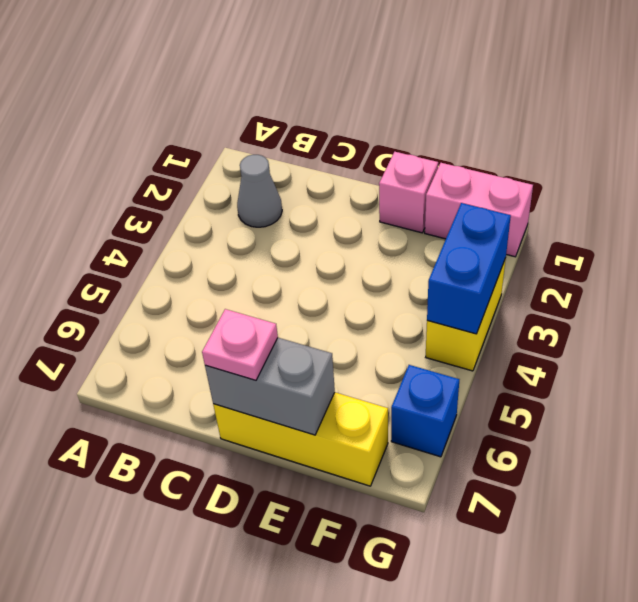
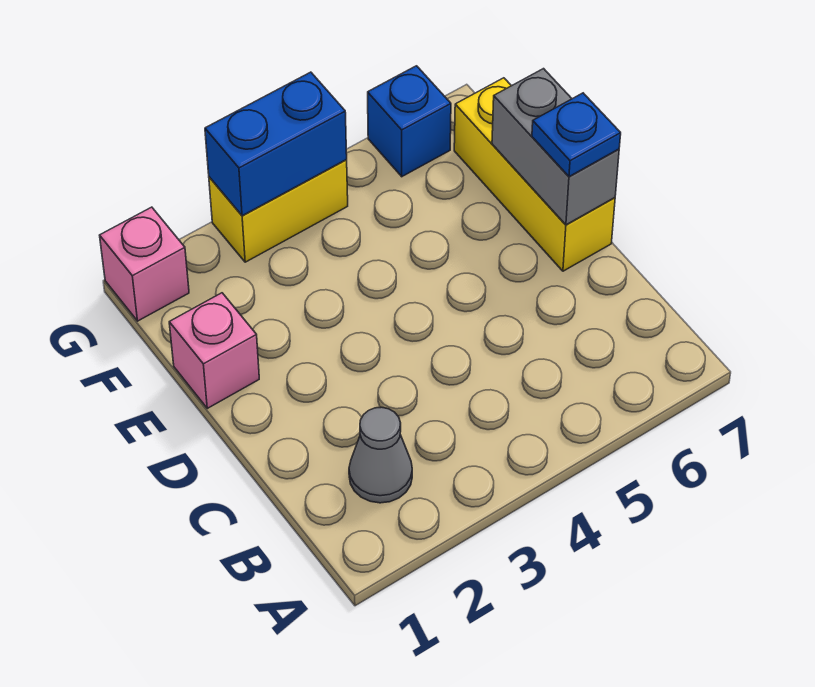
pink 1x1 plate [202,309,278,380] -> blue 1x1 plate [532,93,621,177]
pink 1x2 brick [425,163,533,257] -> pink 1x1 brick [100,207,189,321]

